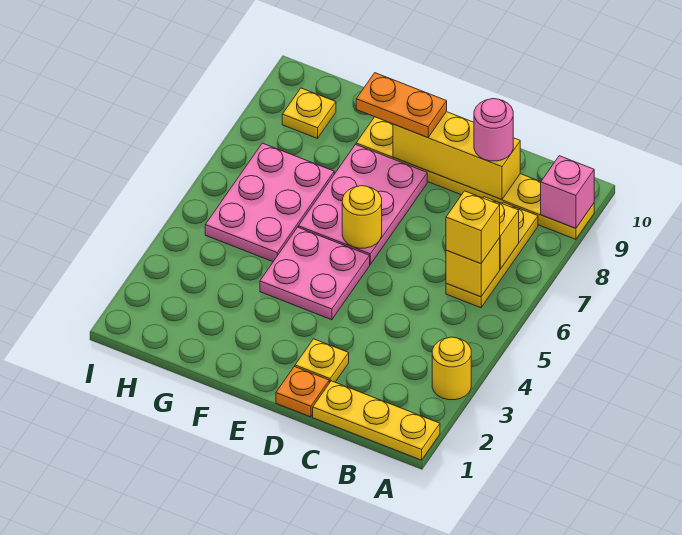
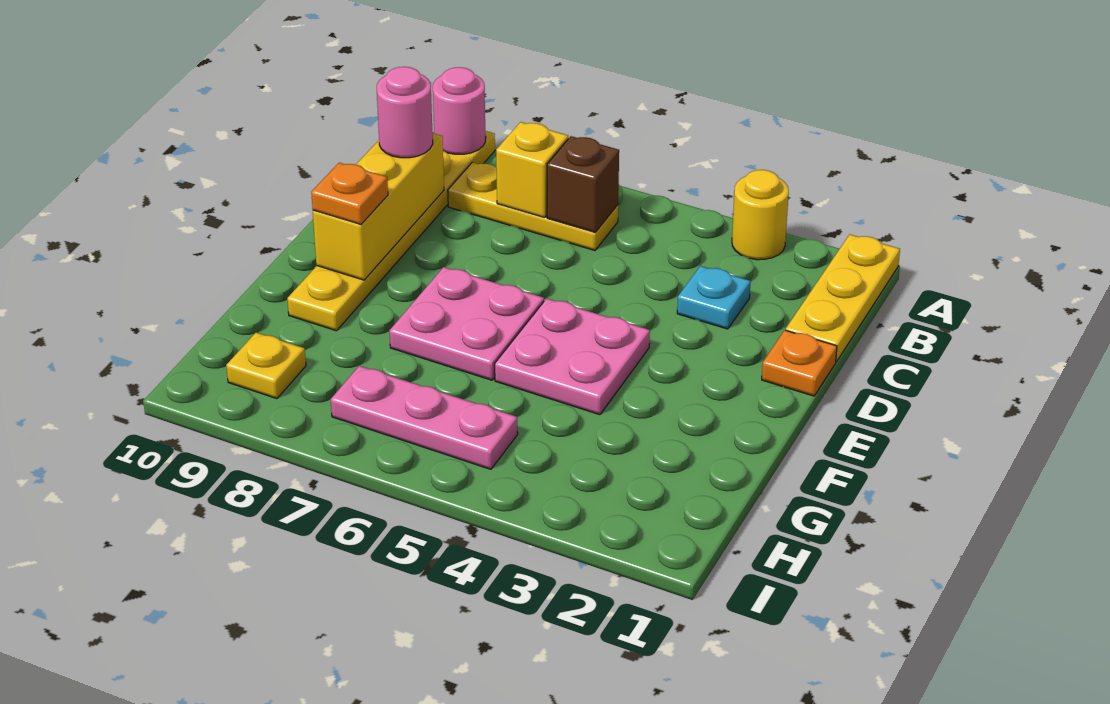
pink 1x1 brick [541,156,594,228] -> pink 1x1 round brick [433,67,486,154]
yellow 1x1 brick [446,238,500,297] -> brown 1x1 brick [547,136,619,232]
yellow 1x1 brick [446,191,500,264] -> none
none -> cyan 1x1 plate [677,266,751,329]
yellow 1x1 plate [295,339,349,383] -> none
pink 2x3 plate [298,145,427,264] -> pink 2x2 plate [389,267,544,380]
yellow 1x1 round brick [342,186,382,248] -> none
orange 1x2 plate [356,73,447,137] -> orange 1x1 plate [311,163,388,224]
pink 2x3 plate [205,143,334,262] -> pink 1x3 plate [331,366,518,469]

